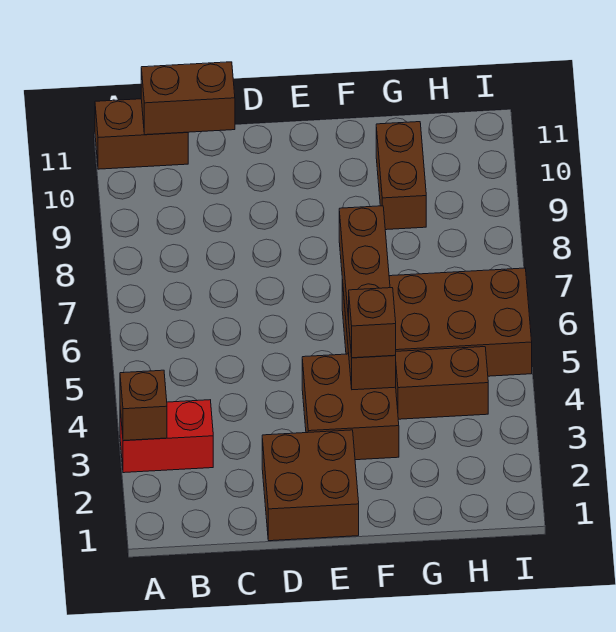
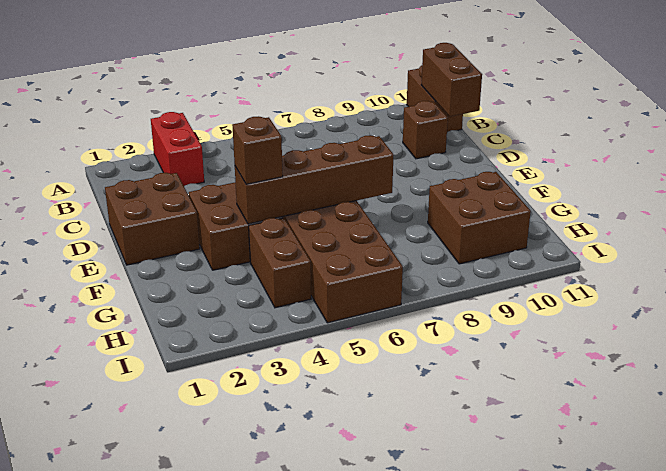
brown 1x1 brick [120,370,167,441] -> brown 1x1 brick moved to [403,101,448,159]
brown 1x2 brick [376,122,426,230] -> brown 2x2 brick [428,172,531,264]

